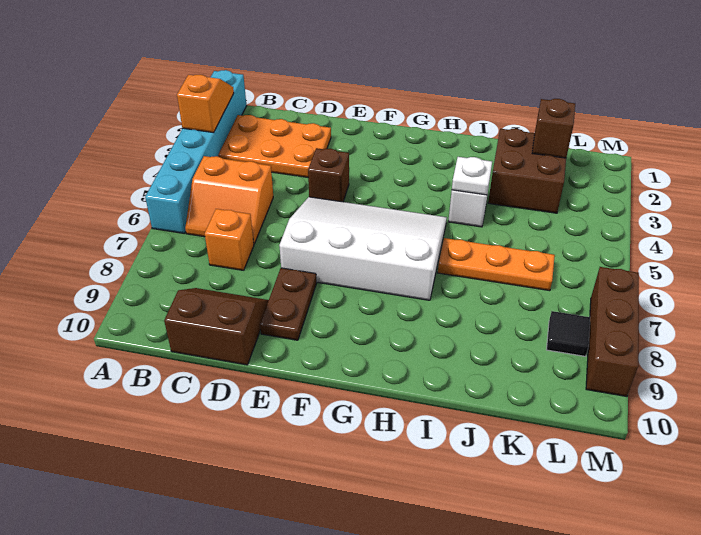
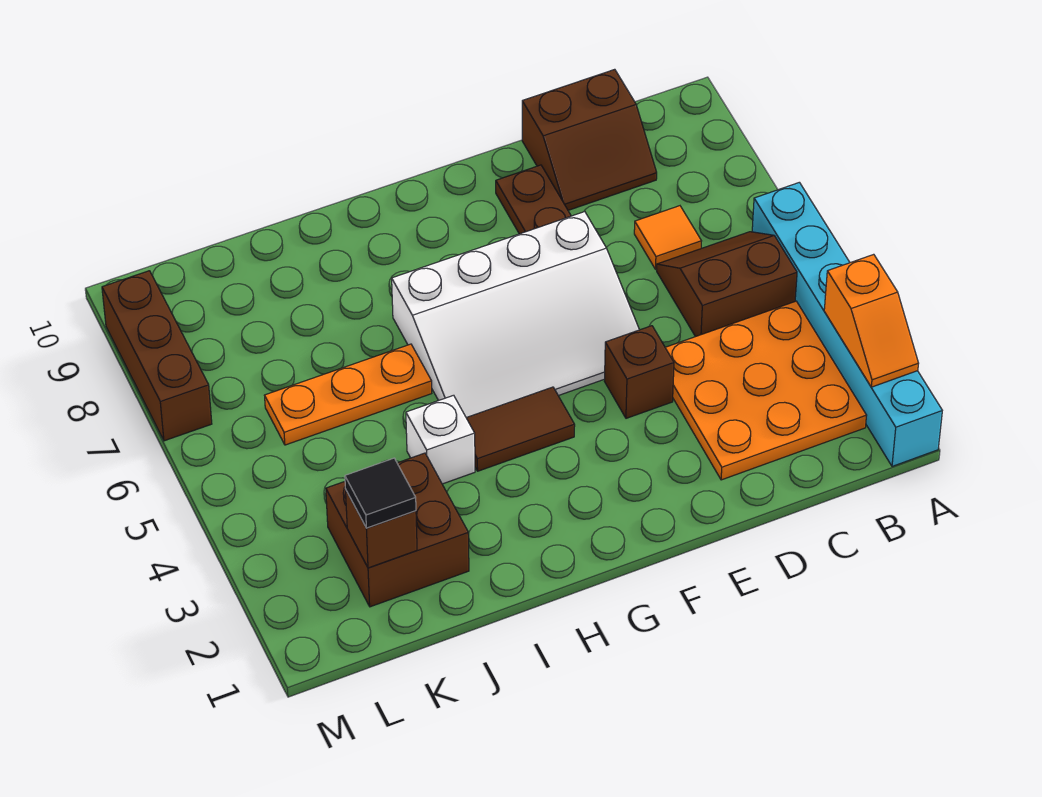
orange 2x3 plate [218,115,331,177] -> orange 3x3 plate [665,301,867,480]
orange 2x2 slope [185,156,273,244] -> brown 2x2 slope [657,232,797,337]
orange 1x1 brick [205,209,254,270] -> orange 1x1 tile [634,206,701,269]
none -> brown 1x2 tile [467,387,575,471]
white 1x1 plate [452,157,492,195] -> none
black 1x1 tile [547,311,590,356] -> black 1x1 tile moved to [345,458,416,528]

